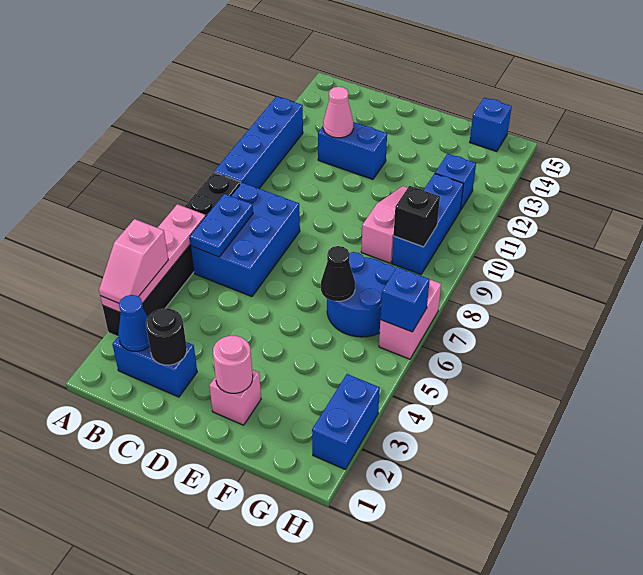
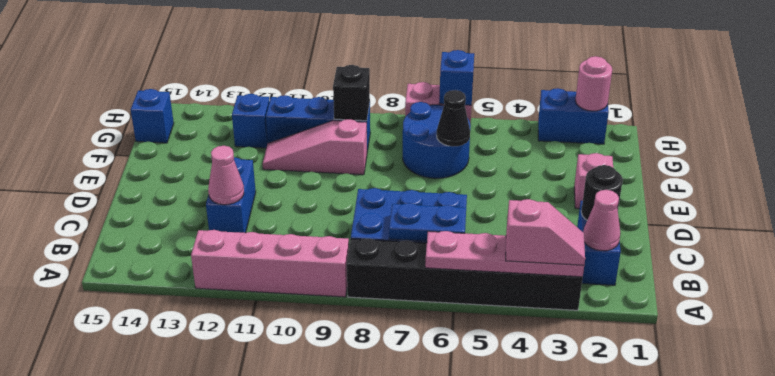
blue 1x4 brick [214,96,303,188] -> pink 1x4 brick [191,230,349,297]
blue 1x1 cone [118,295,149,351] -> pink 1x1 cone [583,190,620,251]
pink 1x1 round brick [213,336,253,393] -> pink 1x1 round brick moved to [575,56,612,111]

